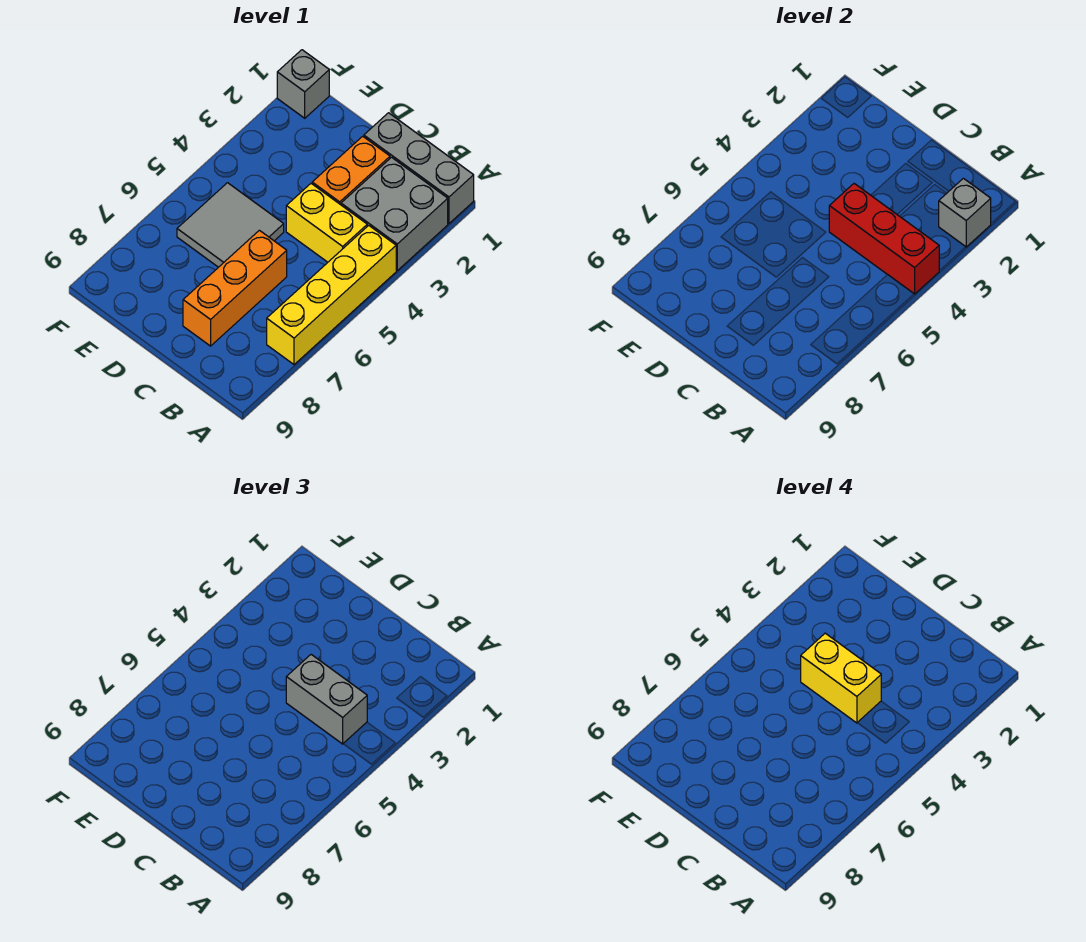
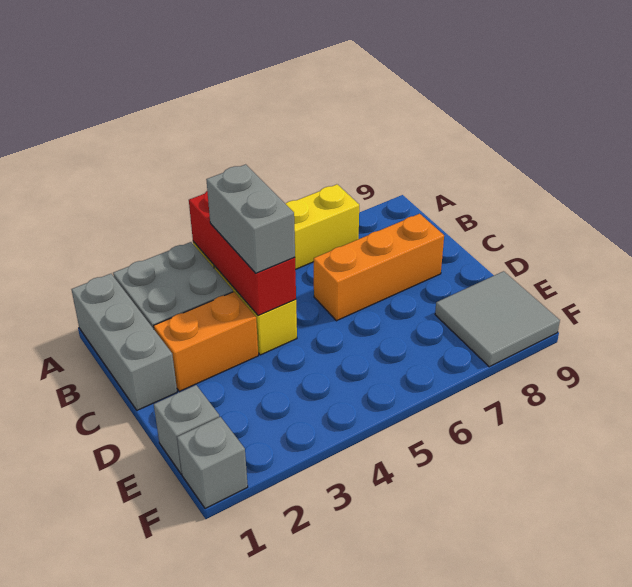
grey 1x1 brick [939,178,991,247] -> grey 1x1 brick moved to [154,385,219,474]
yellow 1x2 brick [801,633,881,723] -> none
grey 2x2 tile [177,183,284,267] -> grey 2x2 tile moved to [435,271,560,367]

